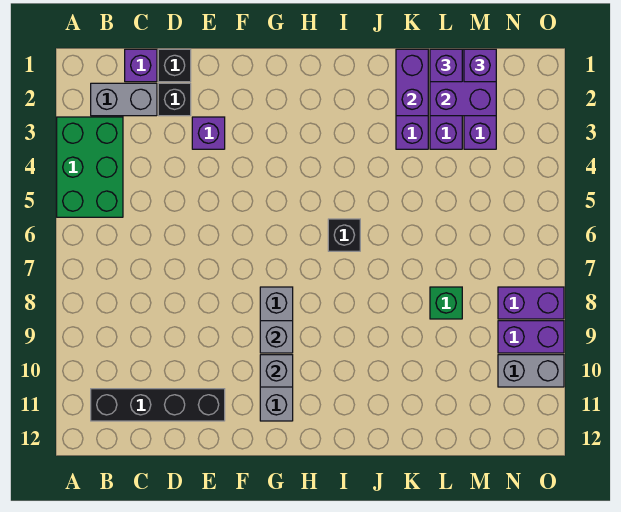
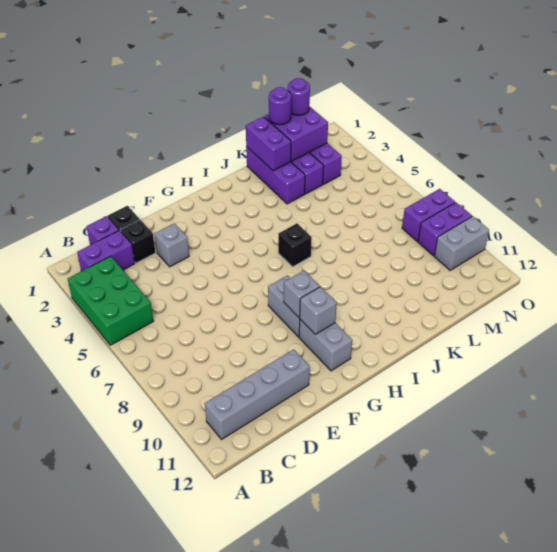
grey 1x2 brick [91,83,157,116] -> purple 1x2 brick [77,231,135,271]
black 1x4 brick [91,389,225,421] -> grey 1x4 brick [205,349,310,439]
purple 1x1 brick [192,117,225,149] -> grey 1x1 brick [155,223,189,267]
purple 1x1 brick [430,49,462,82] -> purple 1x1 round brick [269,87,291,125]
green 1x1 brick [430,287,462,319] -> none
purple 1x1 brick [464,49,496,82] -> purple 1x1 round brick [288,78,310,115]

